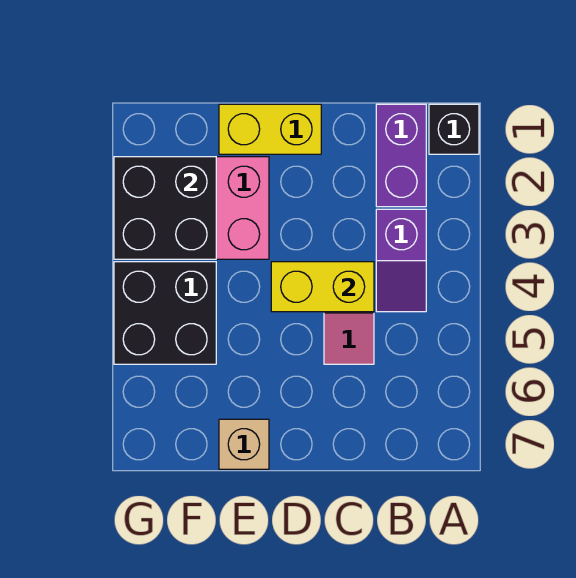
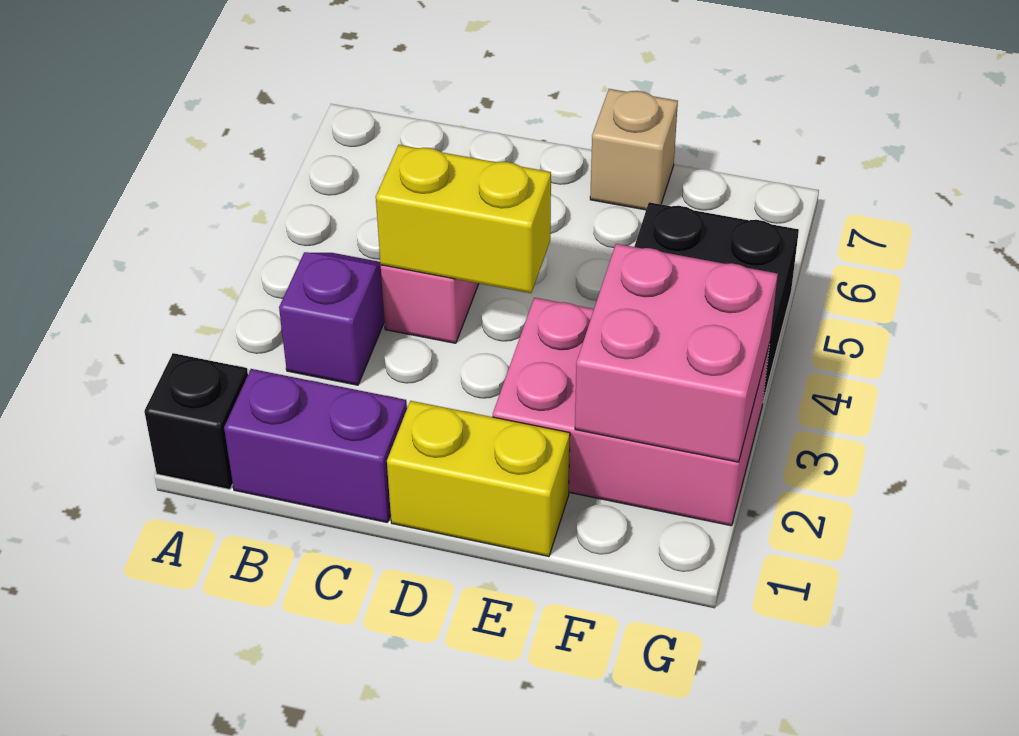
purple 1x2 brick [376,104,426,207] -> purple 1x2 brick turned to [224,369,407,522]
black 2x2 brick [114,157,216,259] -> pink 2x2 brick [575,244,778,462]

